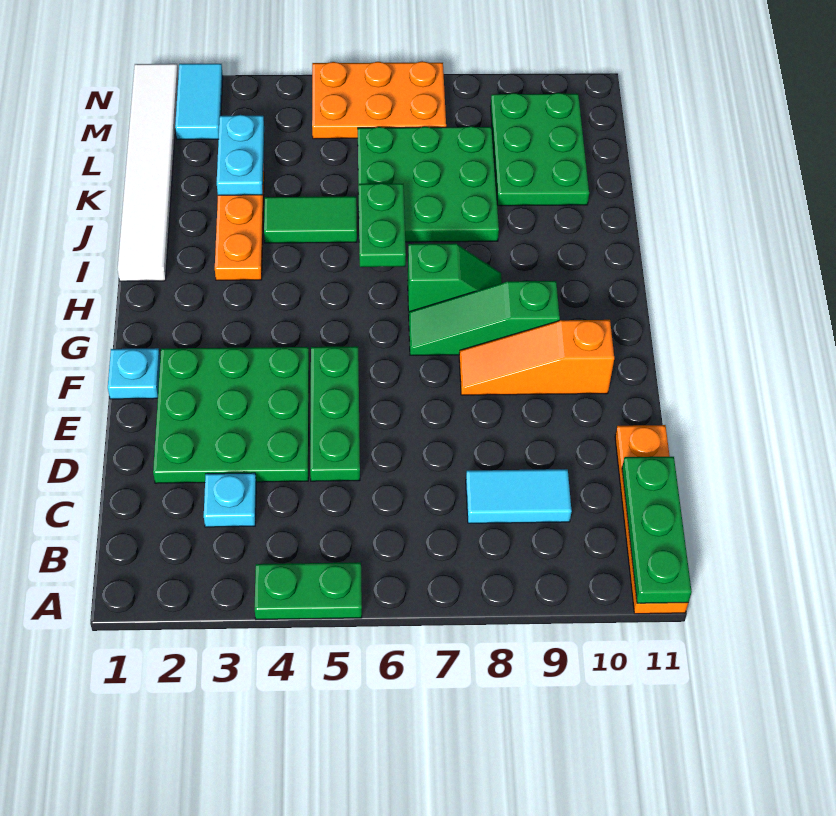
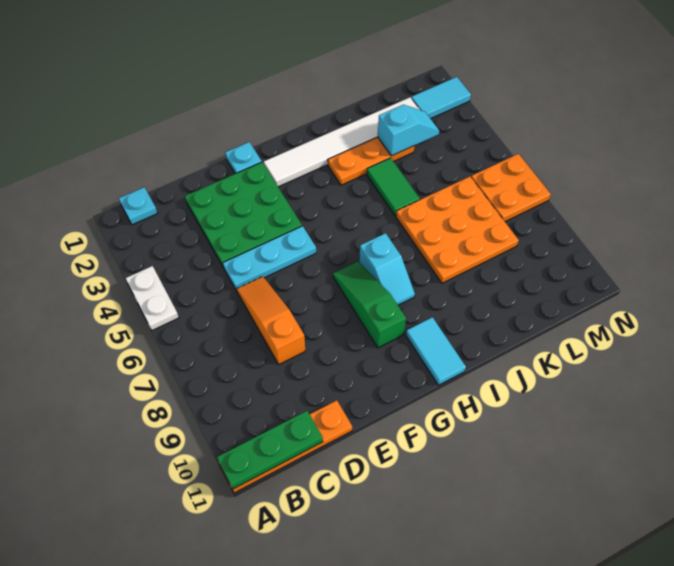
green 1x2 plate [255,562,362,619] -> white 1x2 plate [126,266,179,330]
cyan 1x1 plate [204,473,256,527] -> cyan 1x1 plate moved to [119,187,157,225]
cyan 1x2 tile [466,469,572,523] -> cyan 1x2 tile moved to [406,317,466,385]
green 1x3 plate [310,346,360,481] -> cyan 1x3 plate [223,226,316,290]
orange 1x3 slope [459,320,614,395] -> orange 1x3 slope moved to [237,277,305,364]
green 1x2 slope [408,243,502,312] -> cyan 1x2 slope [359,233,415,305]
white 1x6 tile [118,64,178,281] -> white 1x6 tile moved to [264,97,420,187]
green 1x2 plate [358,183,406,267] -> none
green 3x3 plate [358,126,499,242] -> orange 3x3 plate [396,177,519,283]
cyan 1x2 plate [217,115,264,195] -> cyan 1x2 slope [378,105,439,156]
green 2x3 plate [491,93,589,206] -> none
orange 2x3 plate [312,61,446,139] -> orange 2x2 plate [471,154,551,222]

